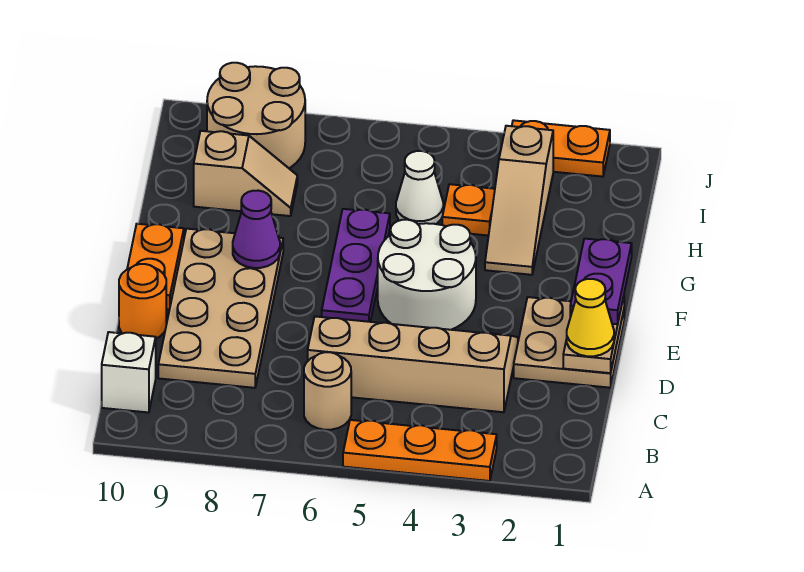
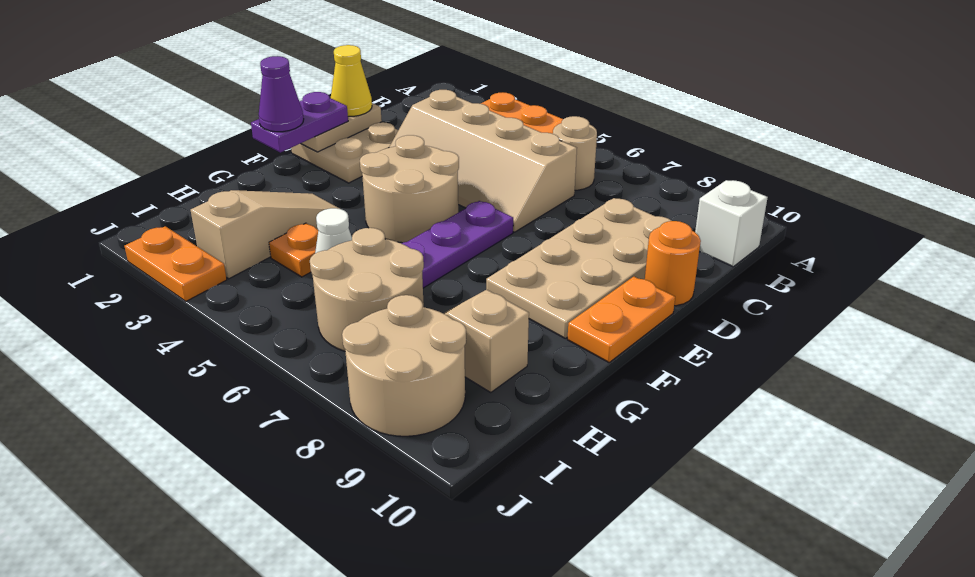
white 2x2 round brick [378,220,476,330] -> tan 2x2 round brick [360,135,459,243]
purple 1x1 cone [233,191,280,268] -> purple 1x1 cone moved to [259,56,304,132]
none -> tan 2x2 round brick [310,228,424,351]

